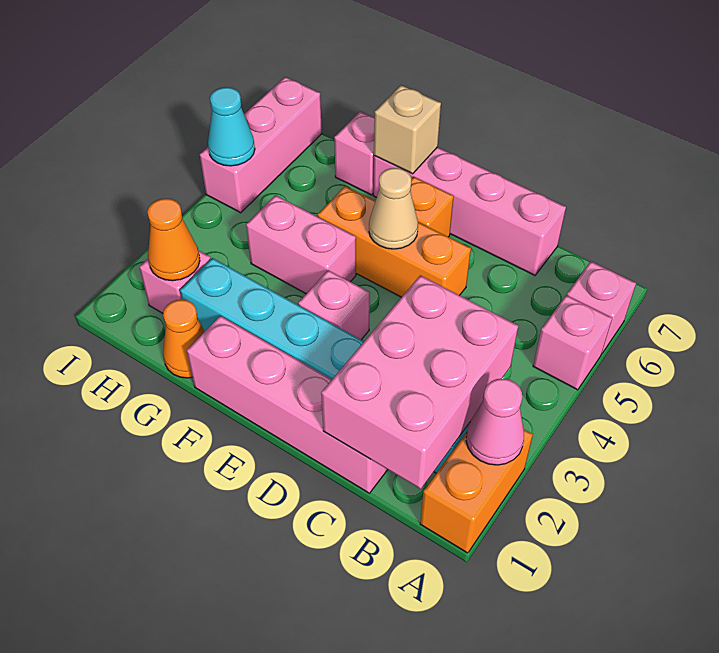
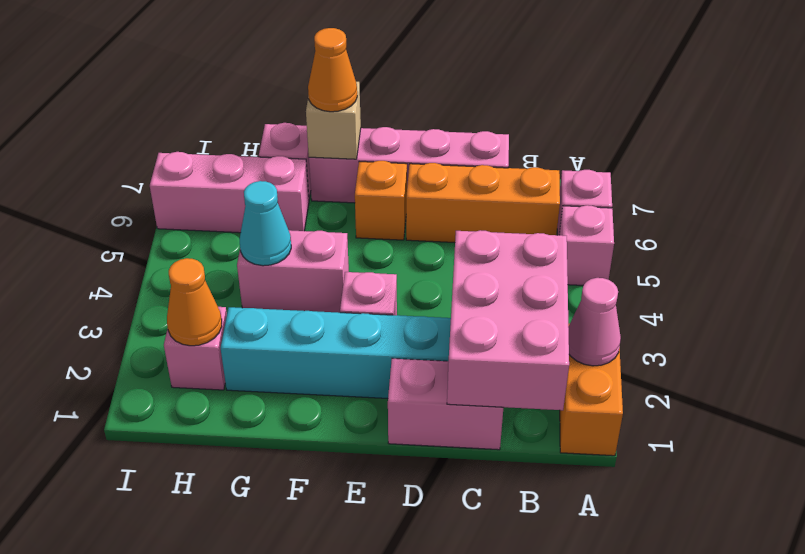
pink 1x4 brick [187,316,388,493] -> pink 1x2 brick [388,358,503,450]
orange 1x3 brick [317,186,471,297] -> orange 1x3 brick moved to [406,163,560,243]
tan 1x1 cone [369,168,418,249] -> none
orange 1x1 cone [163,300,205,378] -> orange 1x1 cone moved to [308,28,357,112]
pink 1x3 brick [200,77,322,213] -> pink 1x3 brick turned to [150,152,309,233]
cyan 1x1 cone [208,87,255,166] -> cyan 1x1 cone moved to [240,181,291,266]

